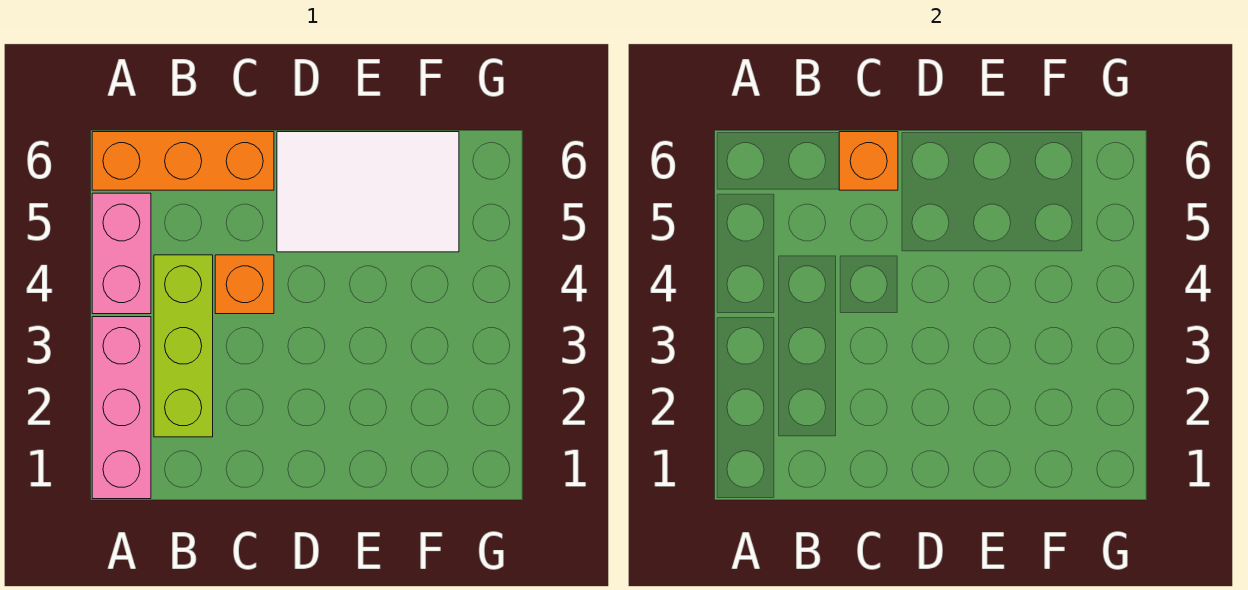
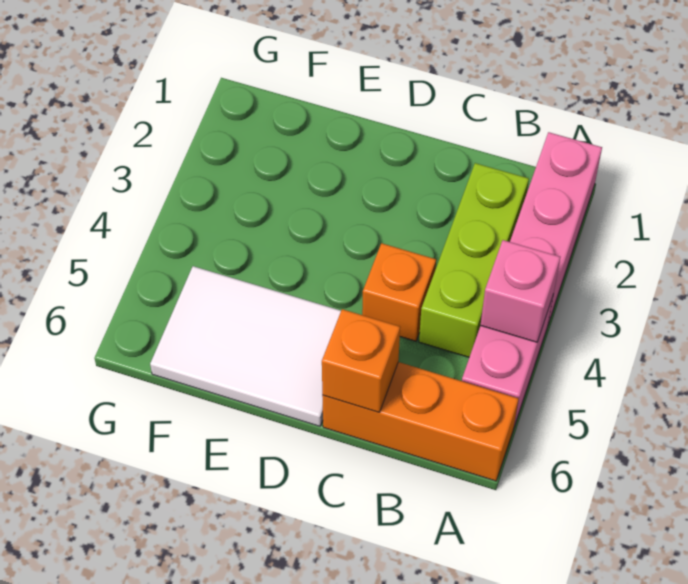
none -> pink 1x1 brick [481,240,560,342]

